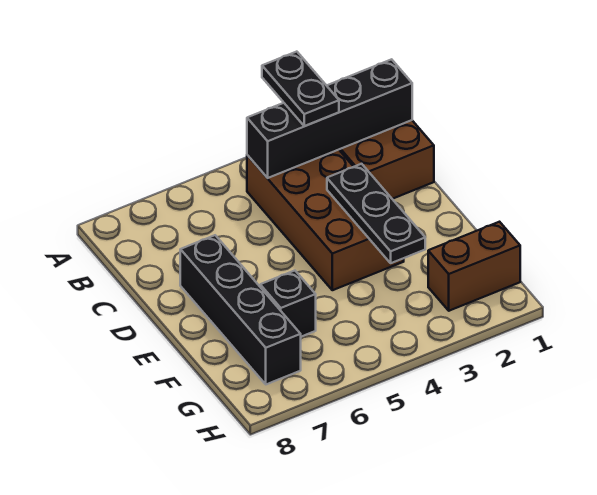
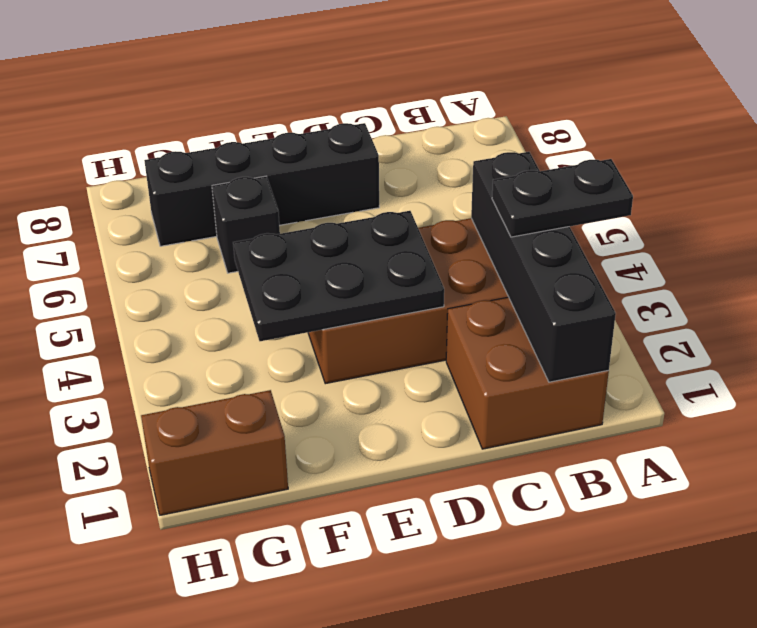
black 1x3 plate [327,164,425,263] -> black 2x3 plate [233,211,444,341]
brown 1x2 brick [428,222,520,311] -> brown 1x2 brick turned to [141,390,288,515]

